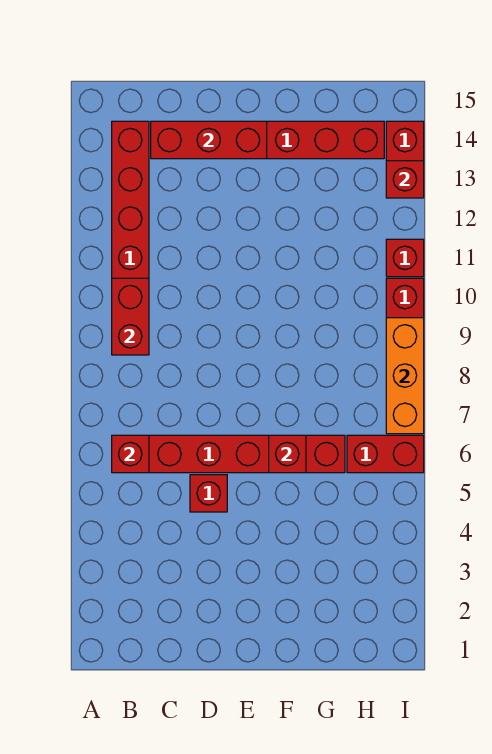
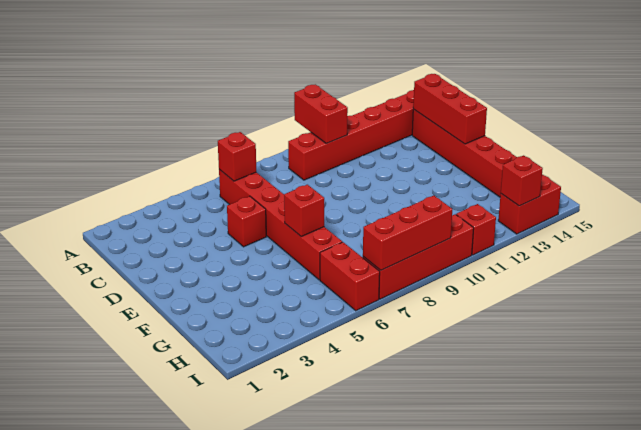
red 1x2 brick [112,278,149,355] -> red 1x2 brick turned to [294,84,348,143]
orange 1x3 brick [386,318,424,434] -> red 1x3 brick [363,196,452,270]

